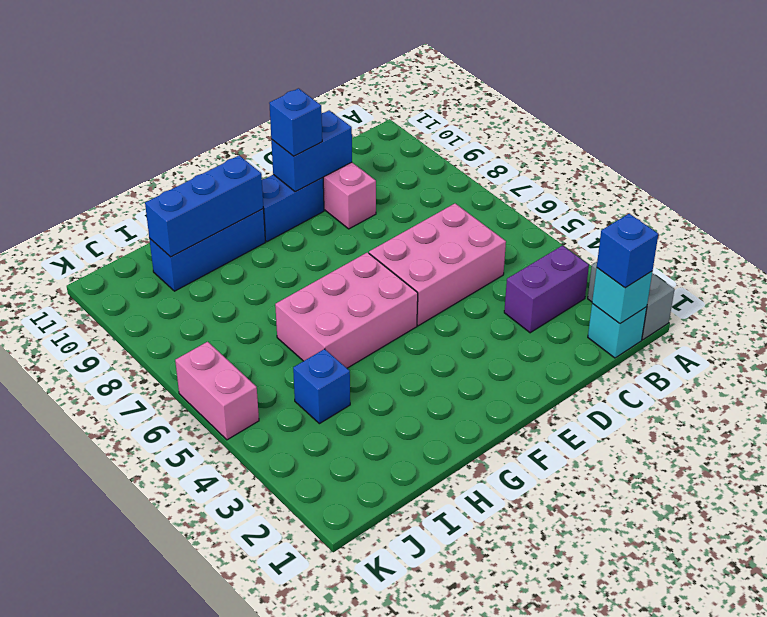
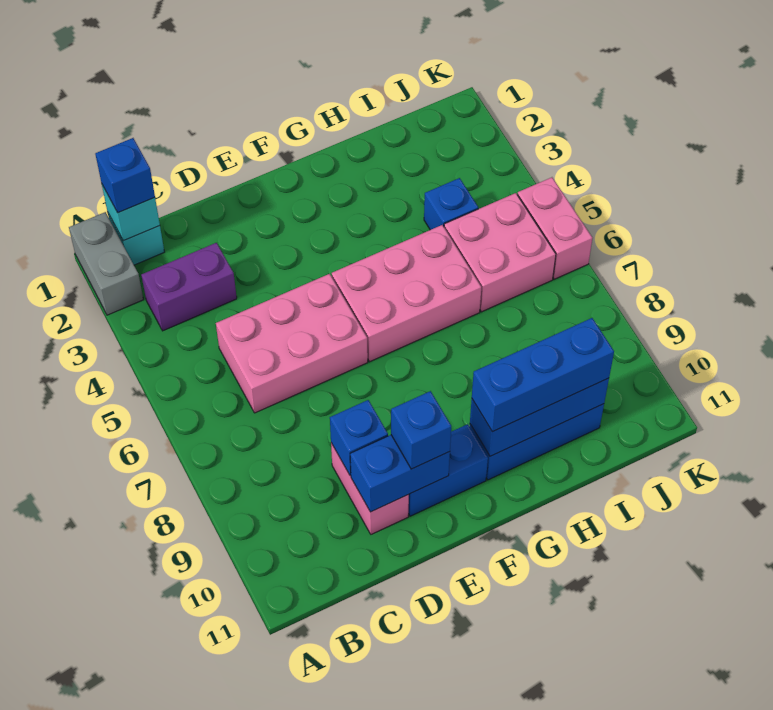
none -> blue 1x1 brick [330,400,388,476]
none -> blue 1x3 brick [472,318,614,432]
none -> pink 2x2 brick [444,193,556,312]

